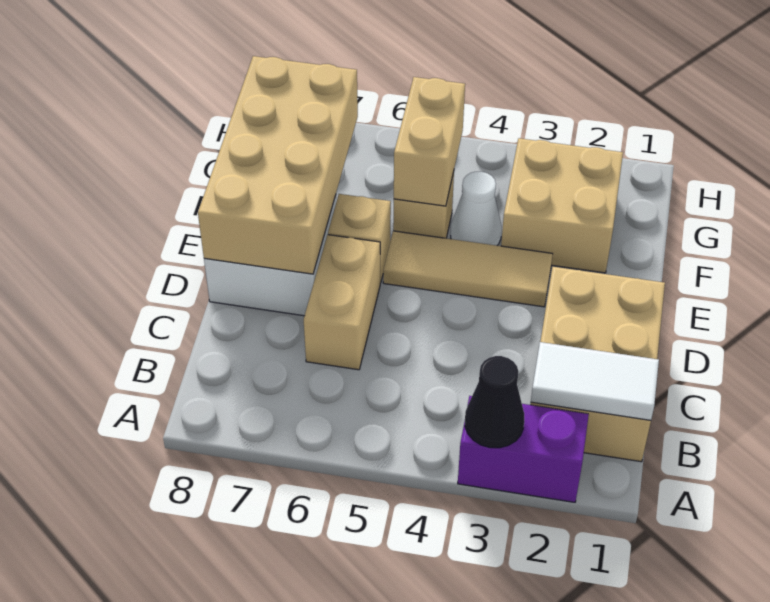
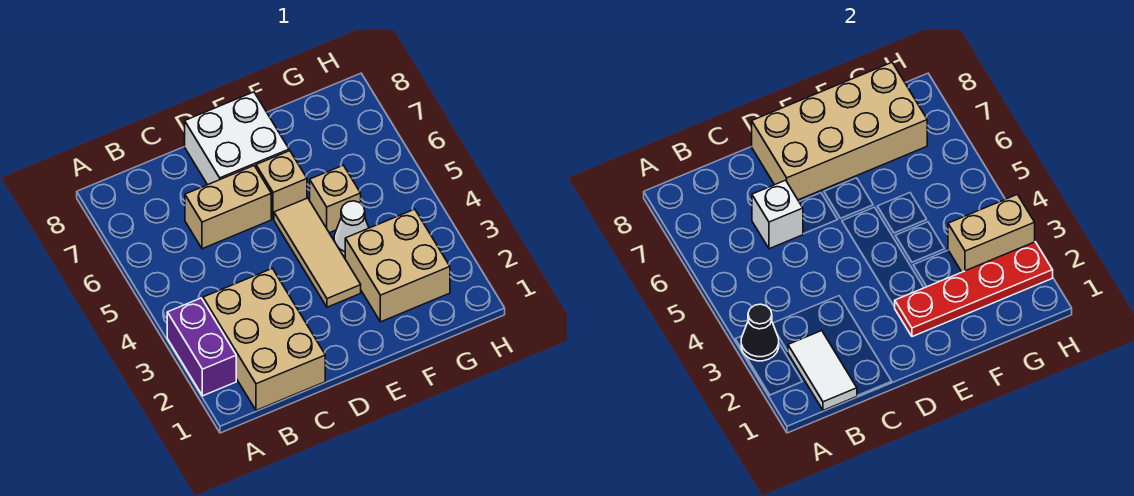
tan 2x3 brick [530,267,665,462] -> tan 2x3 brick turned to [203,268,325,410]
none -> white 1x1 brick [752,180,803,249]
none -> red 1x4 plate [894,242,1053,337]
tan 1x2 brick [394,77,465,206] -> tan 1x2 brick moved to [948,194,1035,272]

